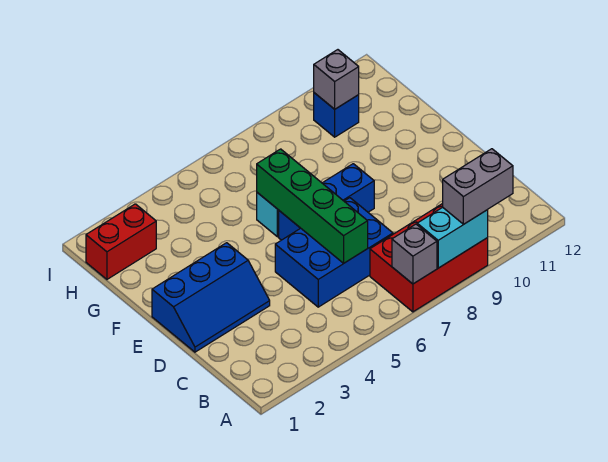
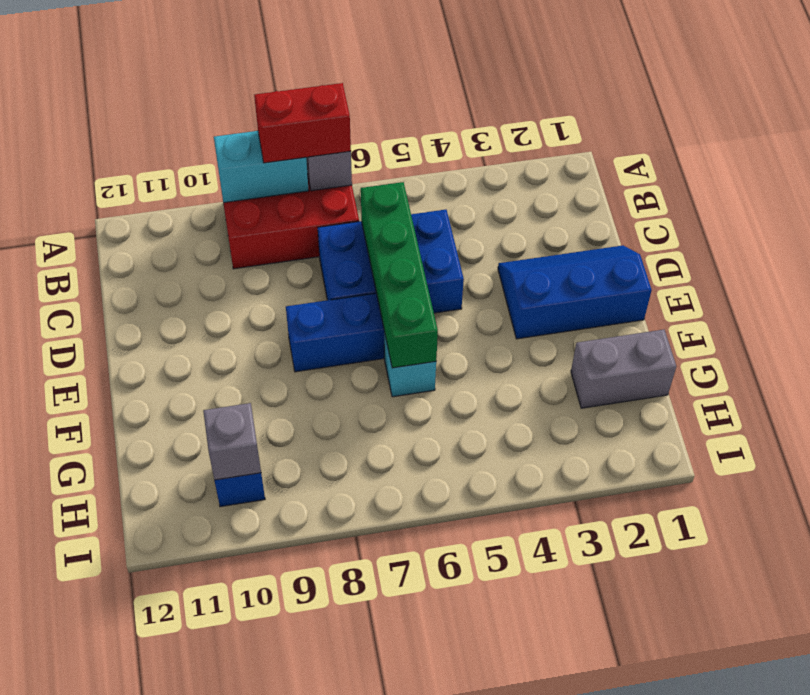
grey 1x2 brick [443,149,513,224] -> grey 1x2 brick moved to [571,330,676,408]
red 1x2 brick [86,204,156,279] -> red 1x2 brick moved to [254,83,351,163]

